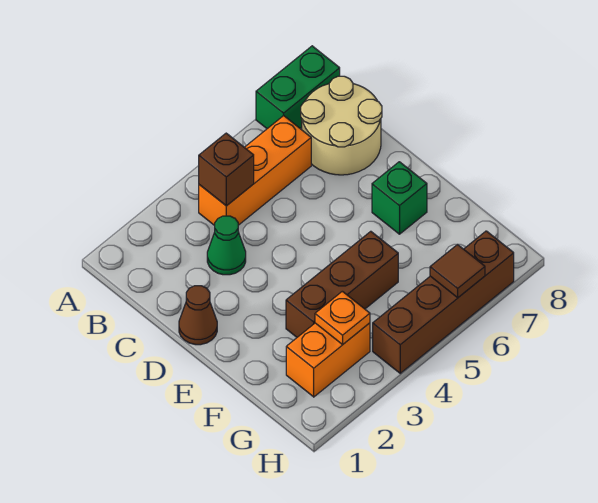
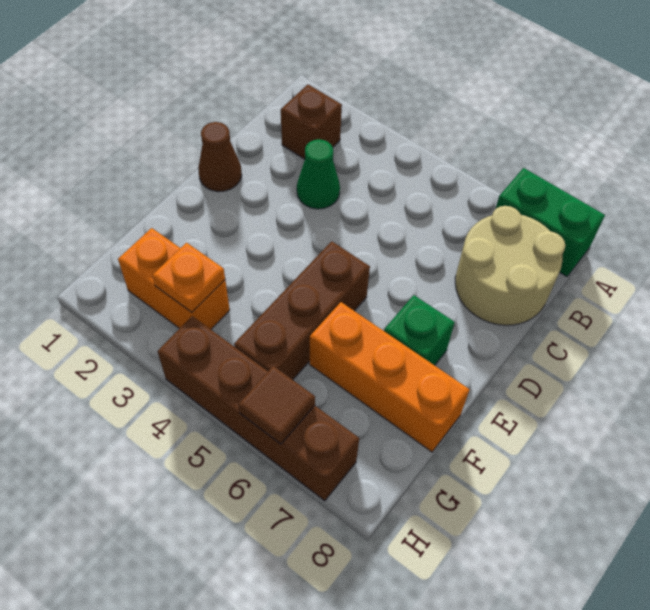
orange 1x3 brick [199,116,311,226] -> orange 1x3 brick moved to [310,302,470,452]
brown 1x1 brick [199,133,254,206] -> brown 1x1 brick moved to [281,84,342,159]
brown 1x3 brick [286,231,398,337] -> brown 1x3 brick turned to [234,241,370,380]

